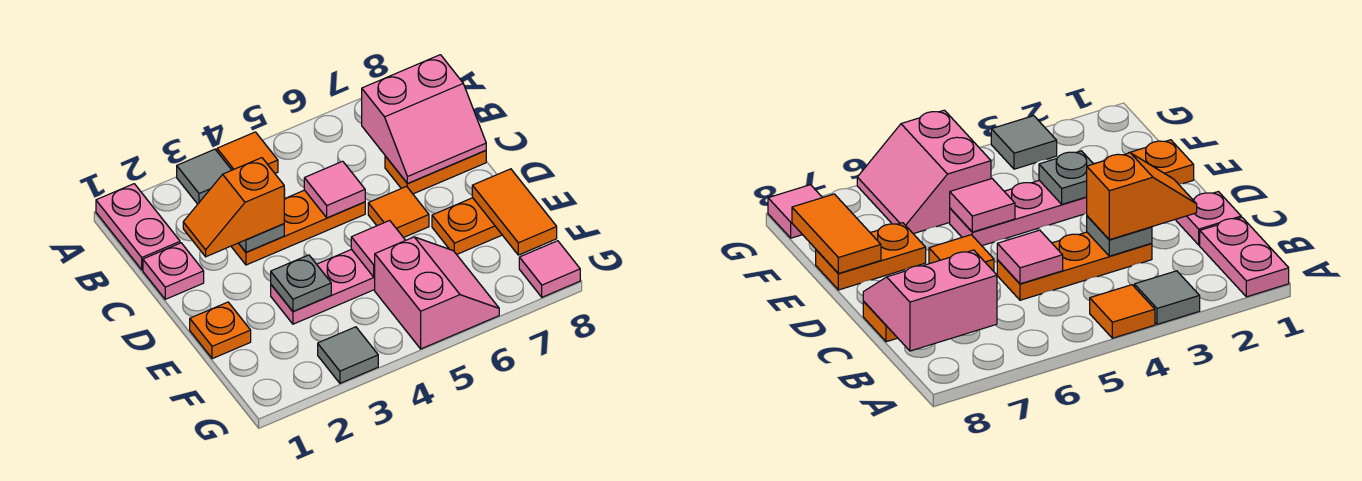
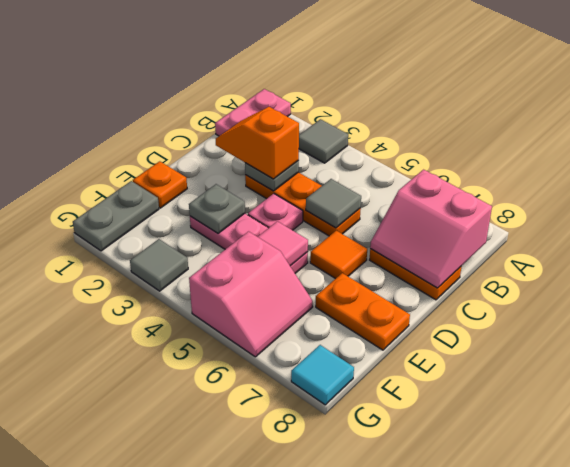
orange 1x1 tile [217,132,278,173] -> none
pink 1x1 plate [143,243,204,299] -> pink 1x1 plate moved to [248,194,303,230]
pink 1x1 tile [304,161,365,218] -> grey 1x1 tile [306,179,361,228]
orange 1x2 tile [472,169,557,255] -> none
none -> grey 1x2 plate [73,181,159,251]
pink 1x1 tile [519,241,580,297] -> cyan 1x1 tile [291,345,354,405]

